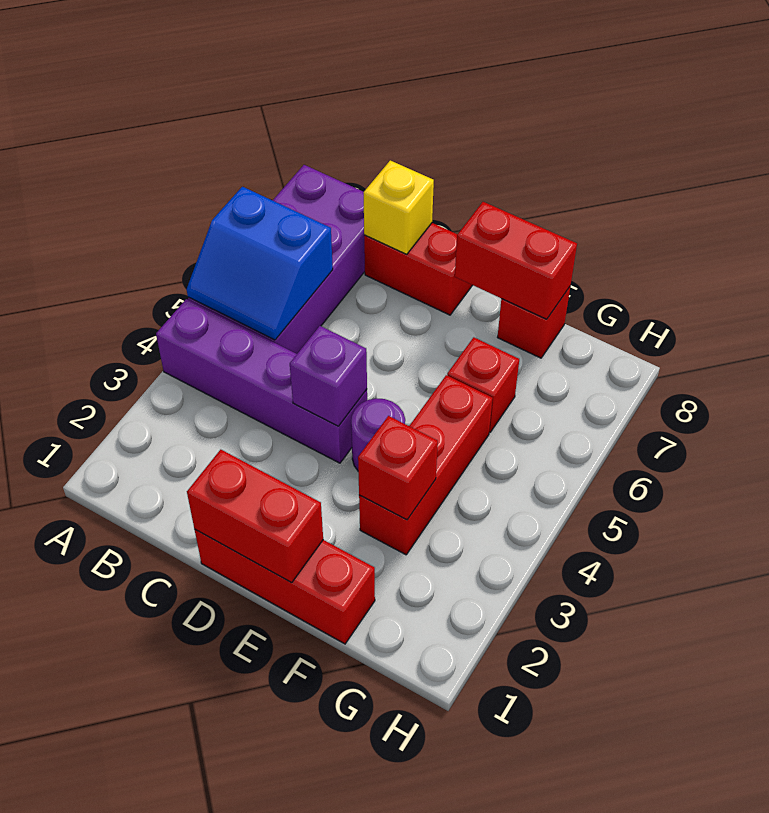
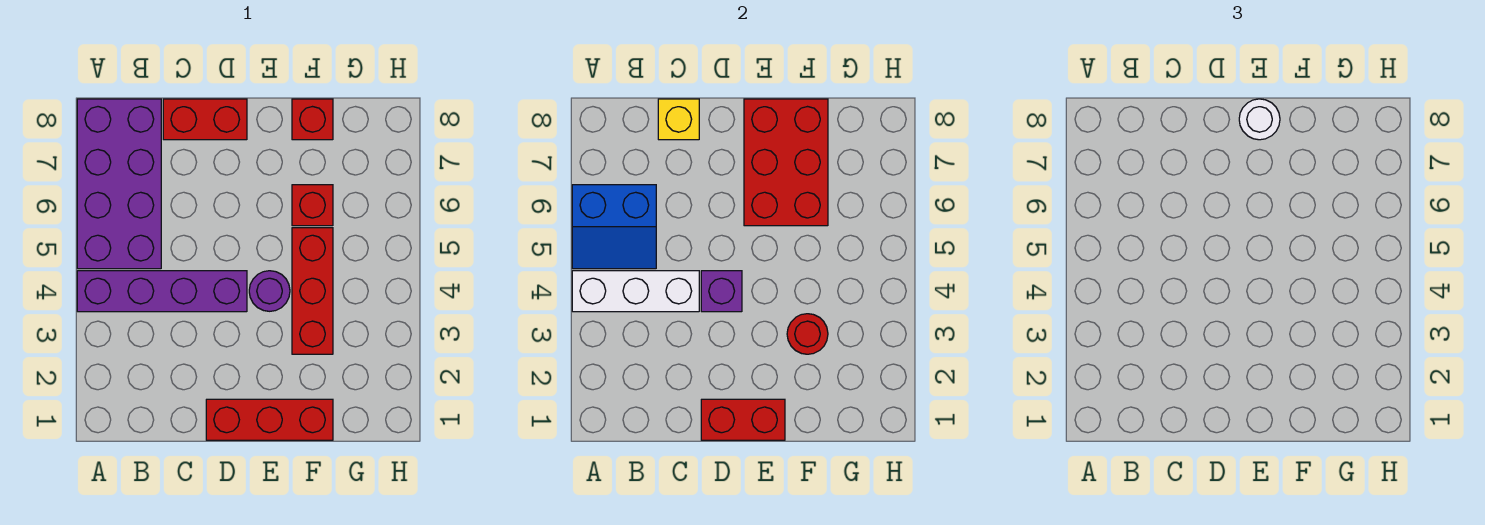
none -> white 1x3 brick [572,271,699,312]
red 1x2 brick [455,202,577,319] -> red 2x3 brick [744,99,828,226]
none -> white 1x1 round brick [1239,99,1280,140]
red 1x1 brick [358,416,438,520] -> red 1x1 round brick [787,314,828,354]

